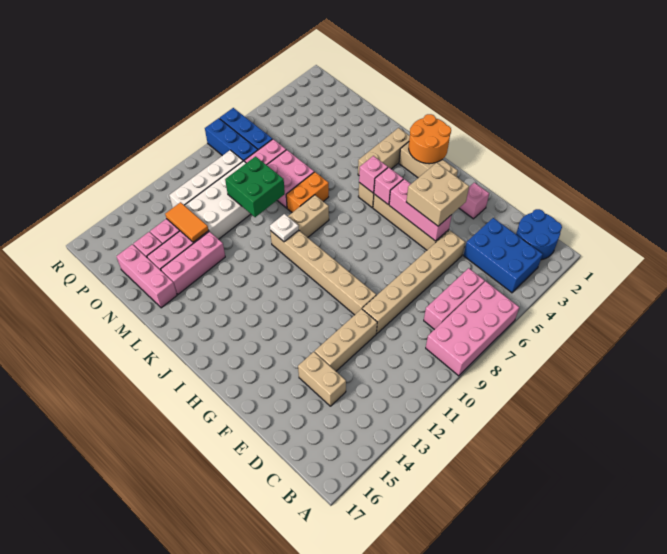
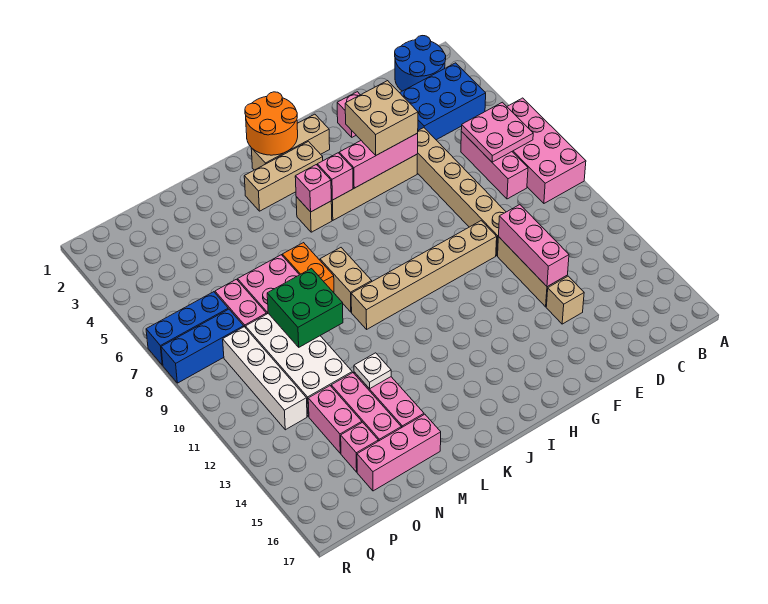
none -> pink 2x2 plate [461,102,533,162]
tan 1x2 brick [298,352,346,406] -> tan 1x1 brick [546,276,584,324]
none -> pink 1x3 brick [499,205,569,287]
tan 1x3 brick [358,128,410,175] -> tan 1x3 brick turned to [244,141,323,211]
white 1x1 plate [270,214,299,242] -> white 1x1 plate moved to [354,353,391,389]
orange 1x2 tile [165,202,209,242] -> none

